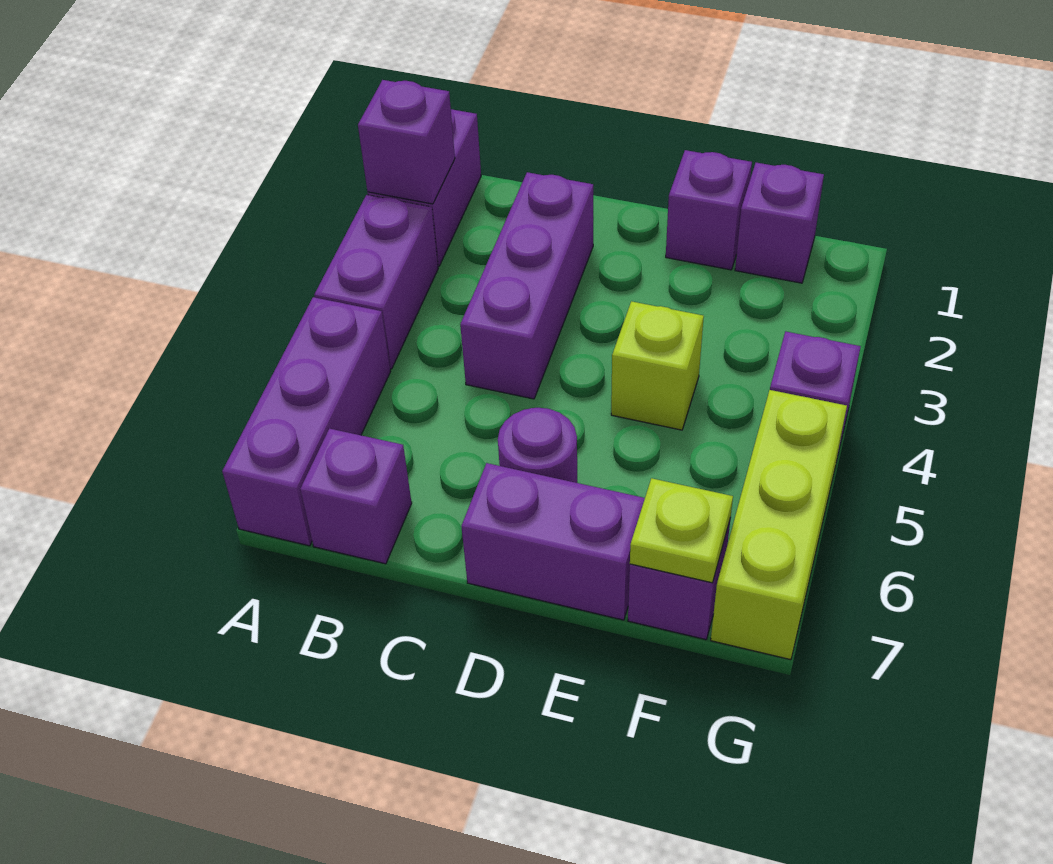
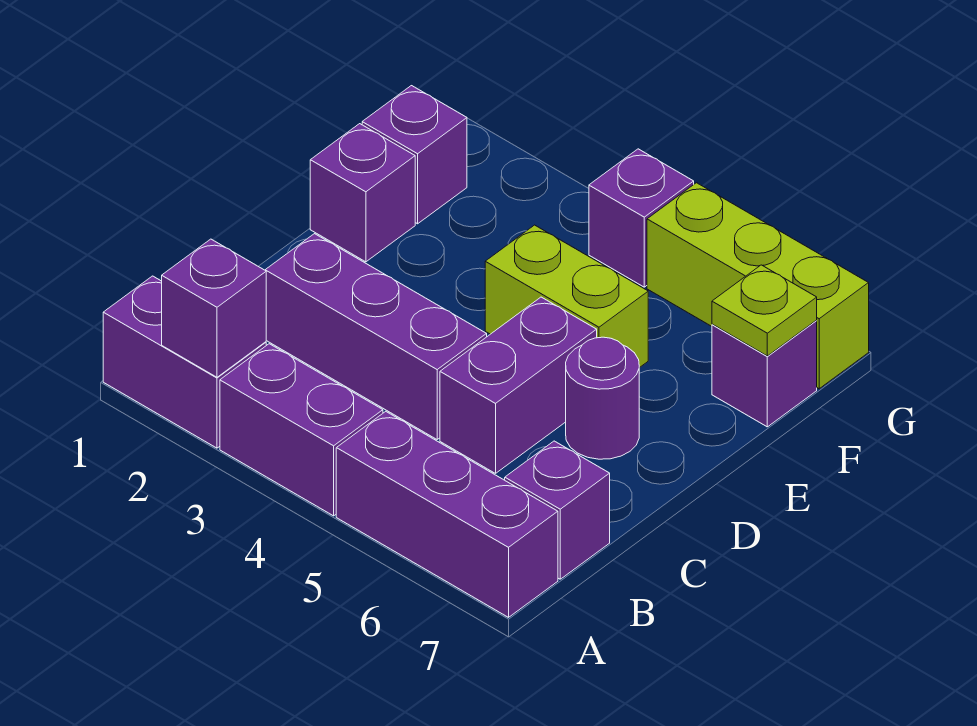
purple 1x2 brick [461,463,645,620] -> purple 1x2 brick moved to [440,297,597,473]
lime 1x1 brick [611,301,704,430] -> lime 1x2 brick [485,225,648,368]

